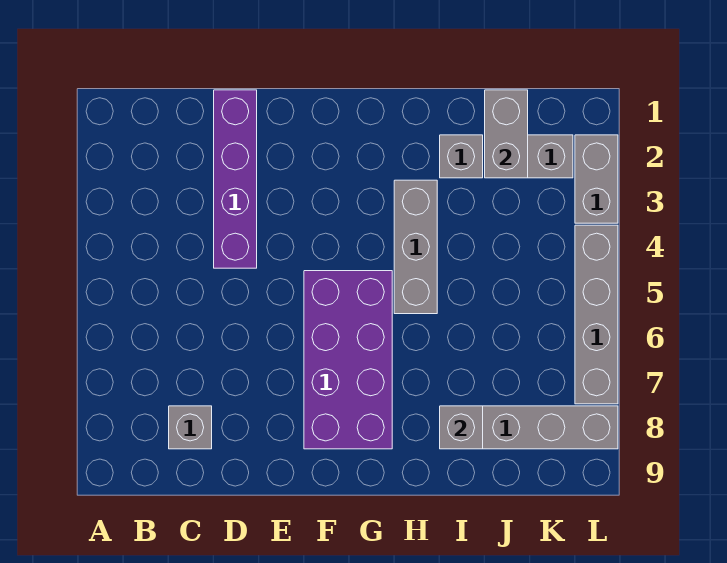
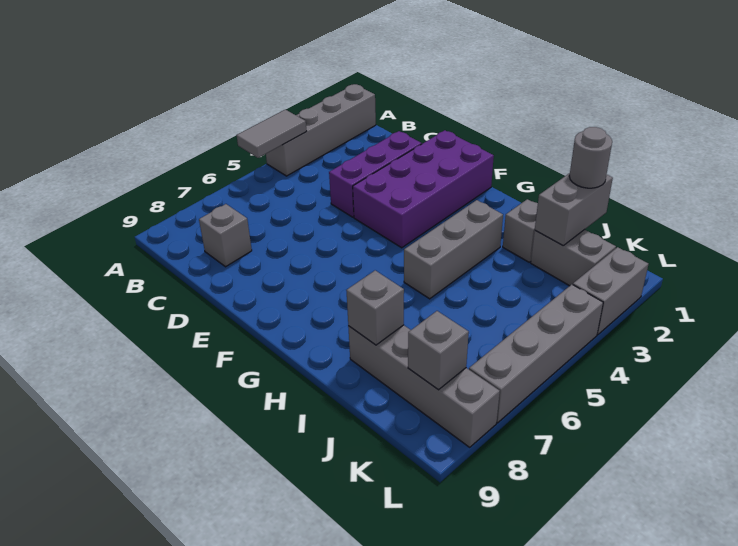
none -> grey 1x4 brick [266,84,376,176]
none -> grey 1x2 tile [237,110,307,158]
purple 1x4 brick [214,90,257,268] -> purple 1x3 brick [329,131,422,217]
purple 2x4 brick [304,271,392,449] -> purple 2x4 brick moved to [353,130,494,248]
none -> grey 1x1 round brick [569,127,612,188]
none -> grey 1x1 brick [408,311,469,390]

